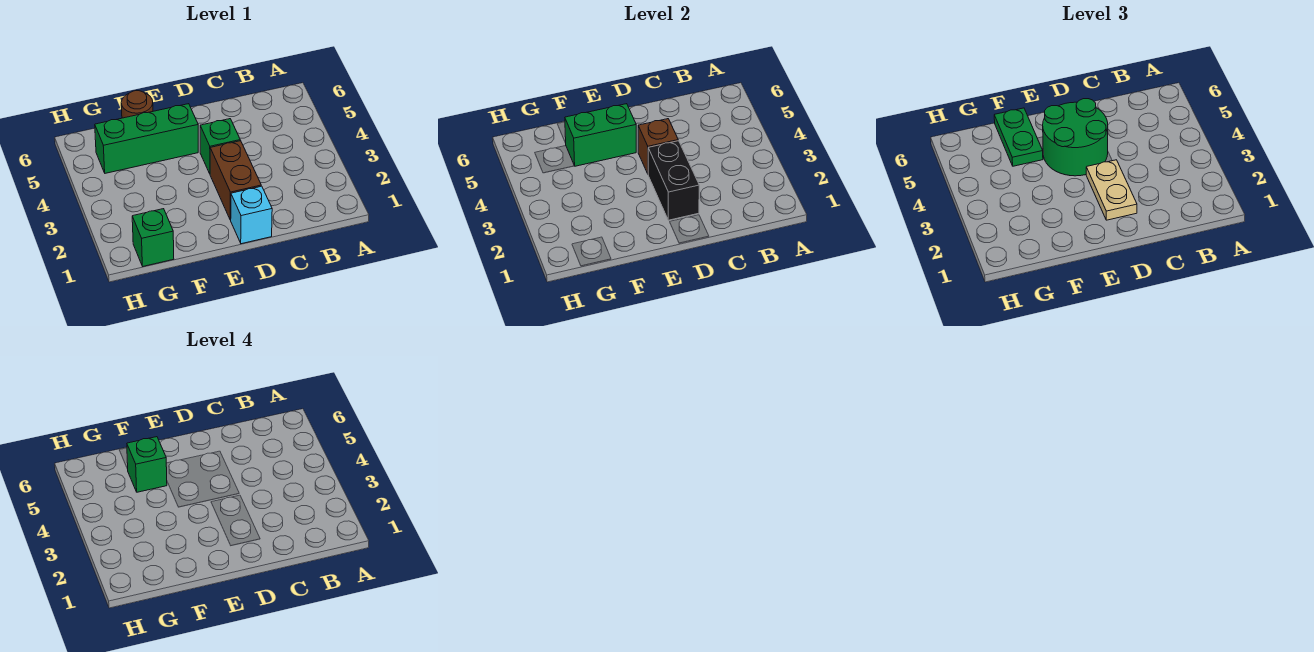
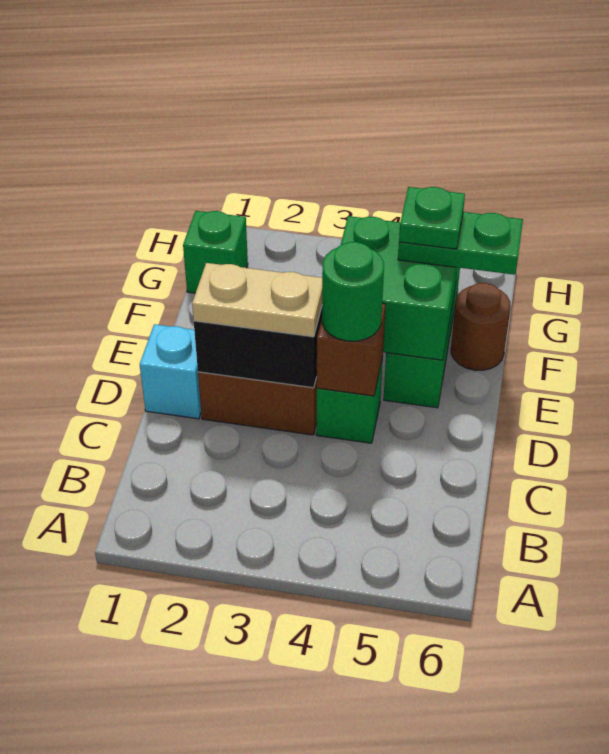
green 2x2 round brick [1043,99,1108,176] -> green 1x1 round brick [322,242,384,341]
green 1x2 brick [565,104,636,166] -> green 2x2 brick [341,216,458,360]
green 1x1 brick [127,437,167,492] -> green 1x1 plate [399,187,465,249]

